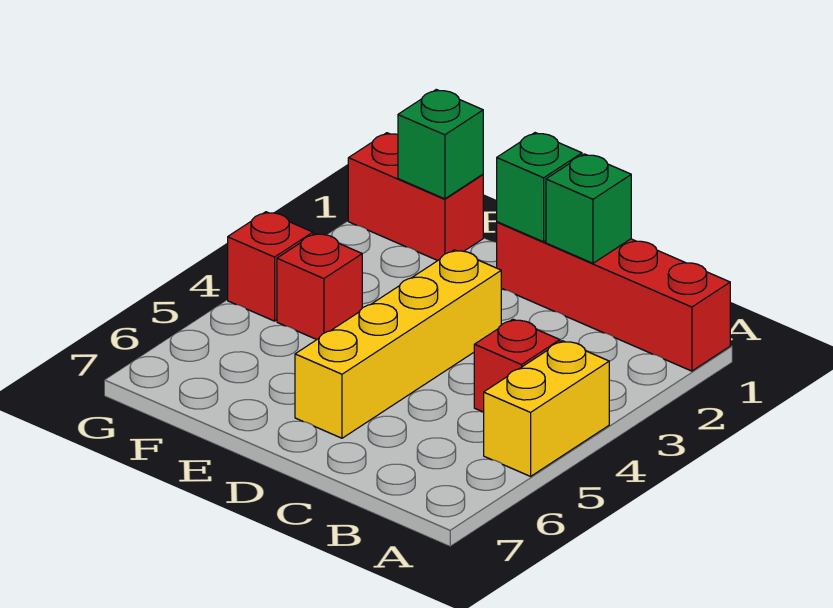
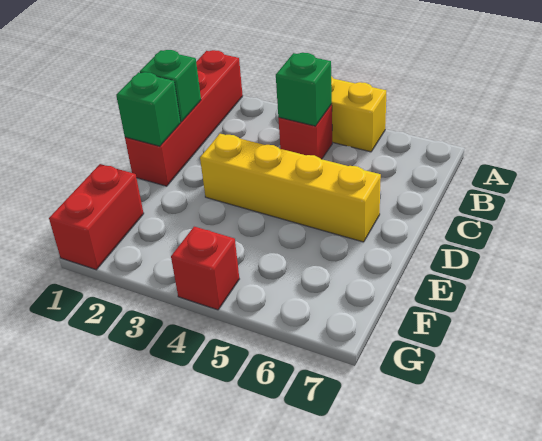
green 1x1 brick [398,90,483,199] -> green 1x1 brick moved to [276,53,332,126]
red 1x1 brick [277,233,362,340] -> none

